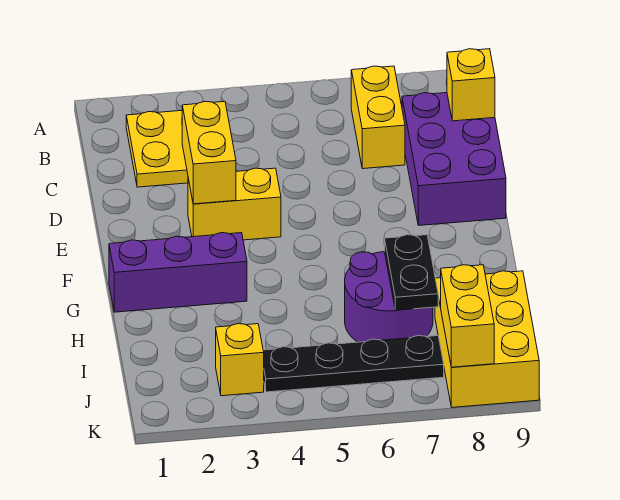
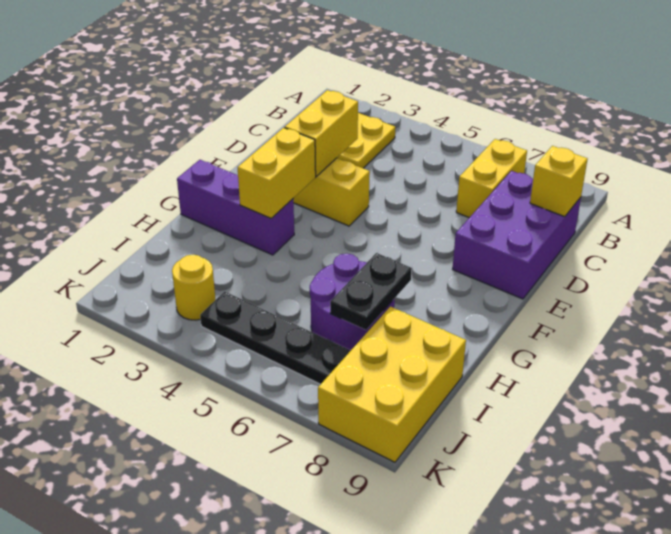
yellow 1x1 brick [216,324,264,396] -> yellow 1x1 round brick [172,255,215,320]
yellow 1x2 brick [441,265,494,367] -> yellow 1x2 brick moved to [238,128,316,218]

